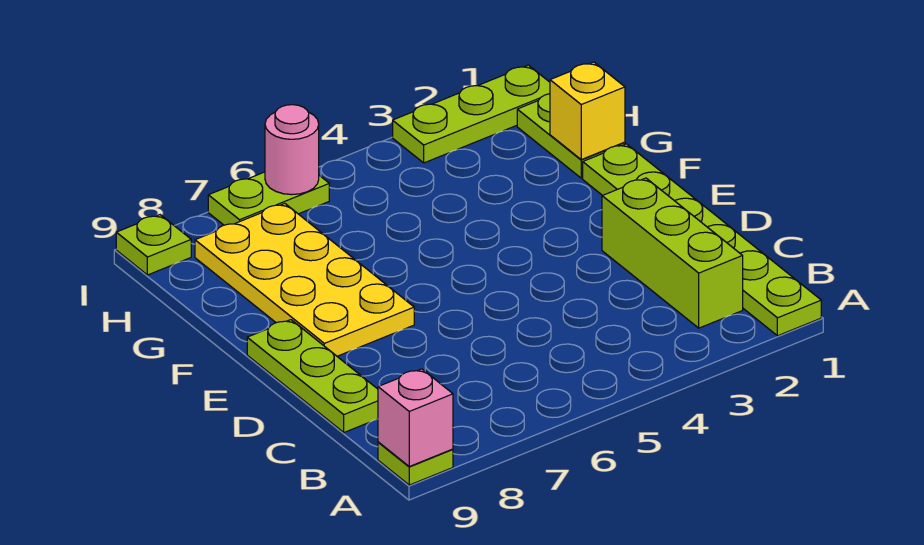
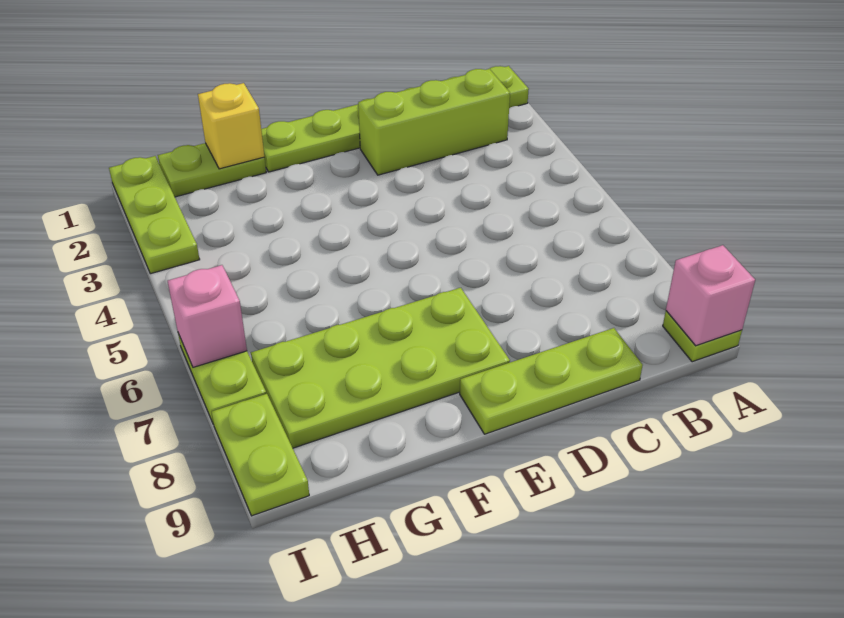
yellow 2x4 plate [195,203,414,356] -> lime 2x4 plate [251,288,510,448]
pink 1x1 round brick [265,105,319,195] -> pink 1x1 brick [168,265,247,367]
lime 1x1 plate [116,215,191,275] -> lime 1x2 plate [212,394,309,516]

